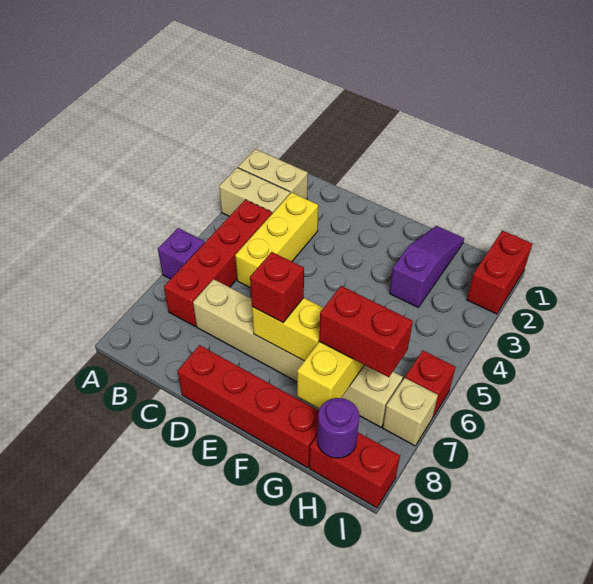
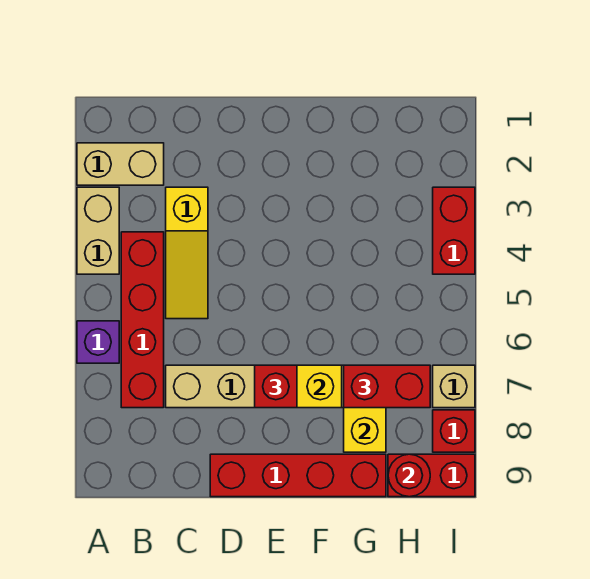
tan 1x2 brick [219,168,290,216] -> tan 1x2 brick turned to [77,187,119,274]
yellow 1x3 brick [235,192,318,288] -> yellow 1x3 slope [166,187,208,319]
purple 1x3 slope [389,226,464,307] -> none
purple 1x1 round brick [317,398,359,458] -> red 1x1 round brick [388,454,430,497]
red 1x2 brick [467,230,532,314] -> red 1x2 brick moved to [433,187,475,274]
red 1x1 brick [405,351,455,417] -> red 1x1 brick moved to [433,410,475,452]

